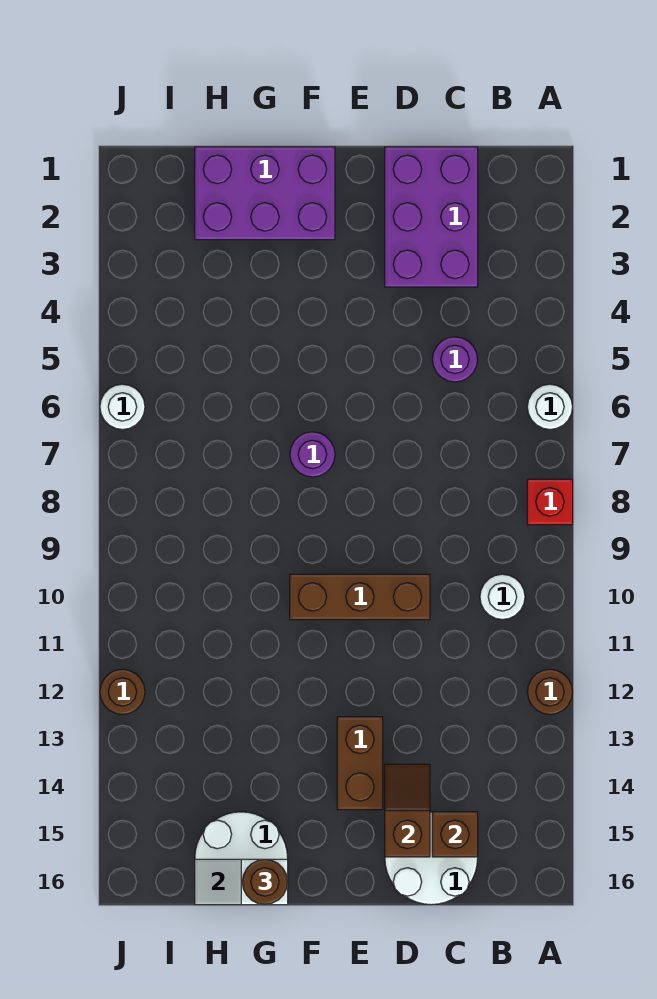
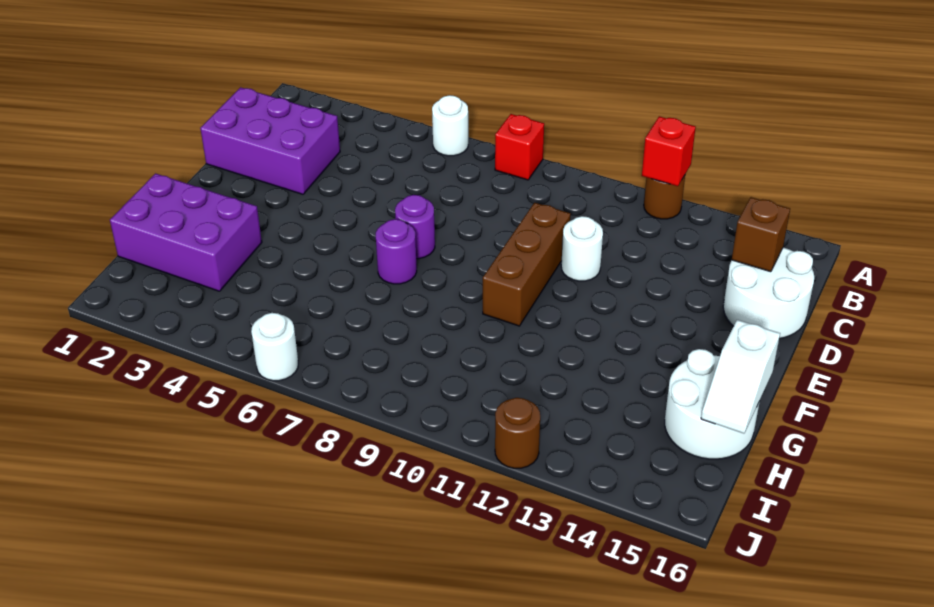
none -> red 1x1 brick [642,116,696,186]
white 1x1 round brick [480,574,525,619] -> white 1x1 round brick moved to [561,216,603,281]
purple 1x1 round brick [432,337,478,382] -> purple 1x1 round brick moved to [395,195,435,259]
brown 1x2 slope [385,764,430,857] -> none
brown 1x2 brick [337,717,383,810] -> none
purple 2x3 brick [195,147,335,240] -> purple 2x3 brick turned to [110,174,262,291]
brown 1x1 round brick [242,859,288,905] -> none

